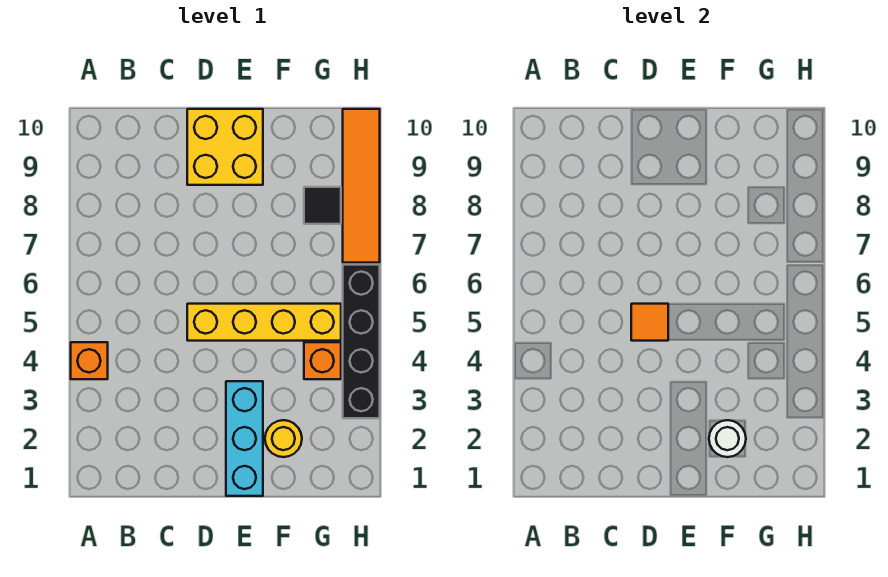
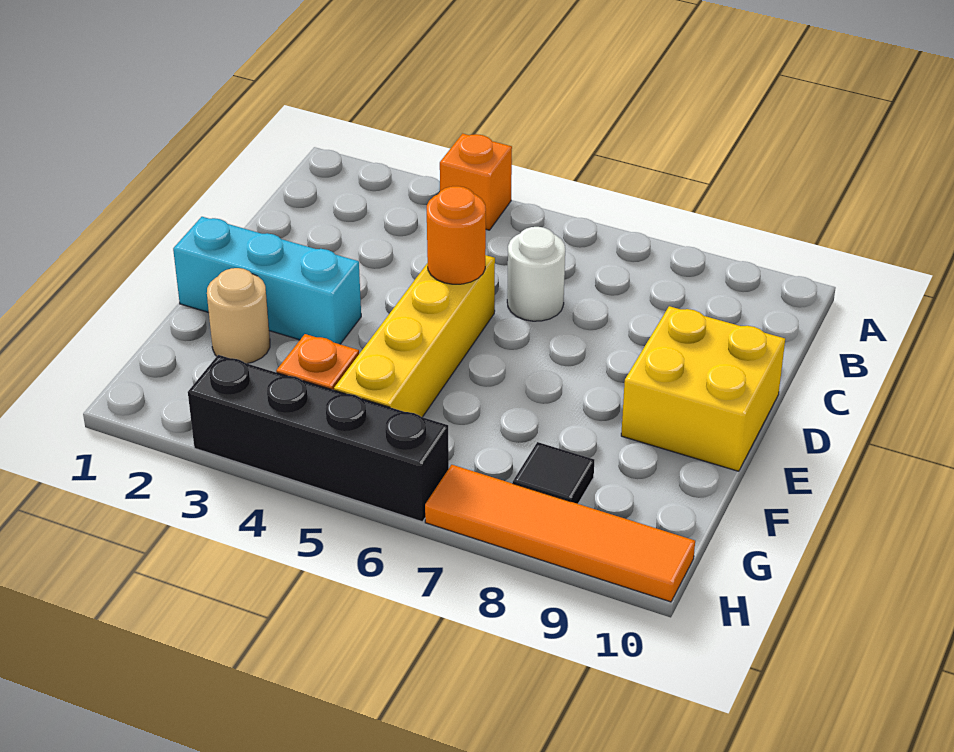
orange 1x1 tile [631,304,668,341] -> orange 1x1 round brick [427,186,486,284]
yellow 1x1 round brick [265,420,302,457] -> tan 1x1 round brick [207,268,270,364]
white 1x1 round brick [709,420,746,457] -> white 1x1 round brick moved to [507,227,565,321]

